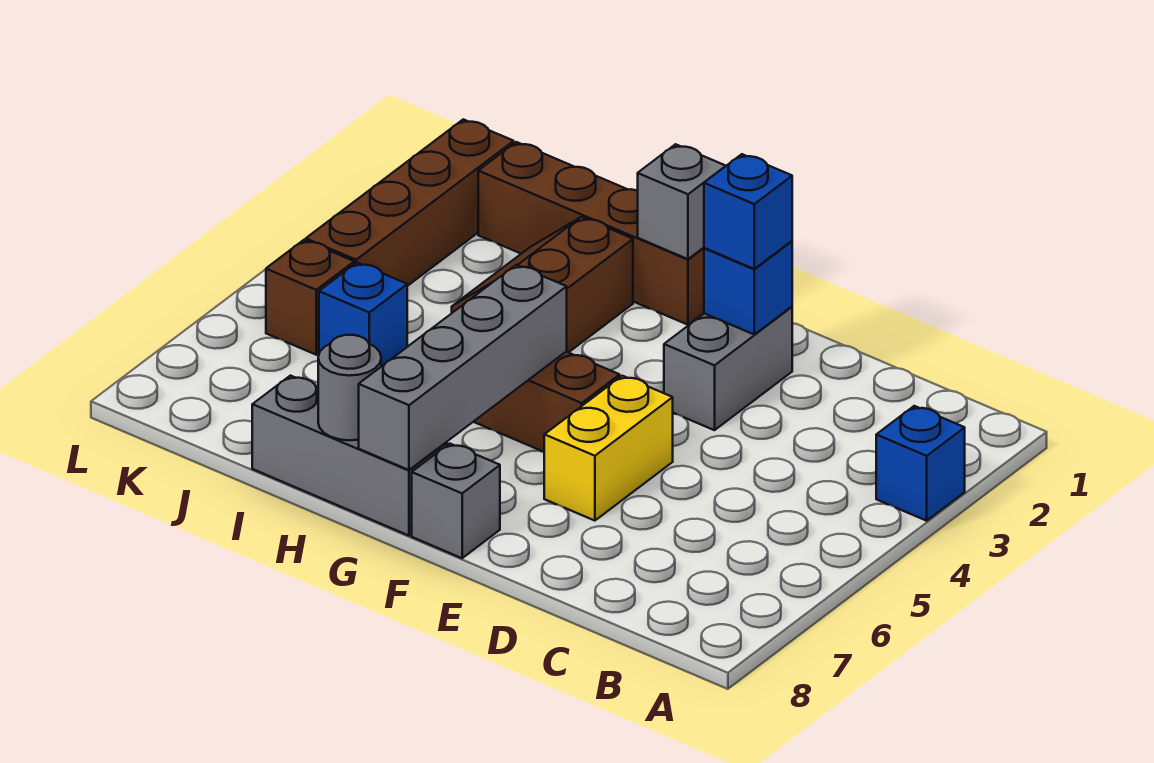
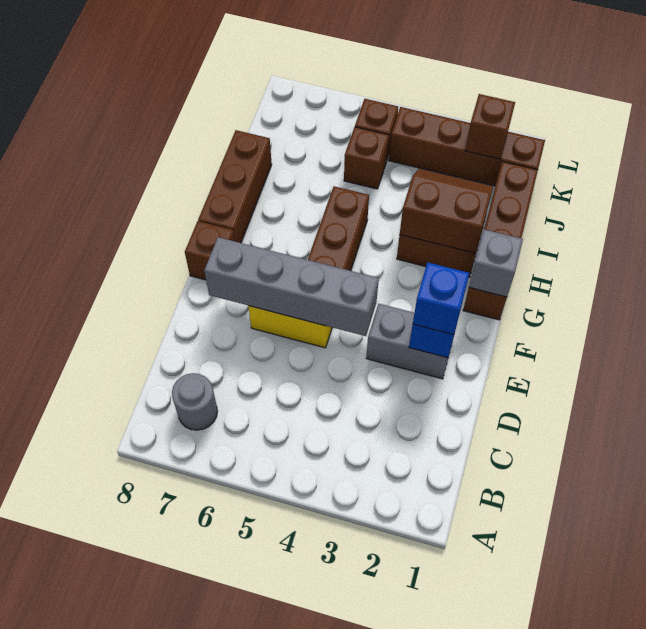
blue 1x1 brick [876,406,965,521] -> none
grey 1x1 brick [412,443,500,558] -> brown 1x1 brick [185,221,235,280]
grey 1x4 brick [359,265,567,470] -> grey 1x4 brick moved to [204,237,379,336]
grey 1x3 brick [252,376,447,536] -> brown 1x3 brick [198,130,272,243]
none -> brown 2x2 slope [400,168,493,253]
grey 1x1 round brick [318,335,381,440] -> grey 1x1 round brick moved to [172,373,218,430]
blue 1x1 brick [319,263,407,366] -> brown 1x1 brick [344,127,389,189]
none -> brown 1x1 brick [465,94,515,159]

